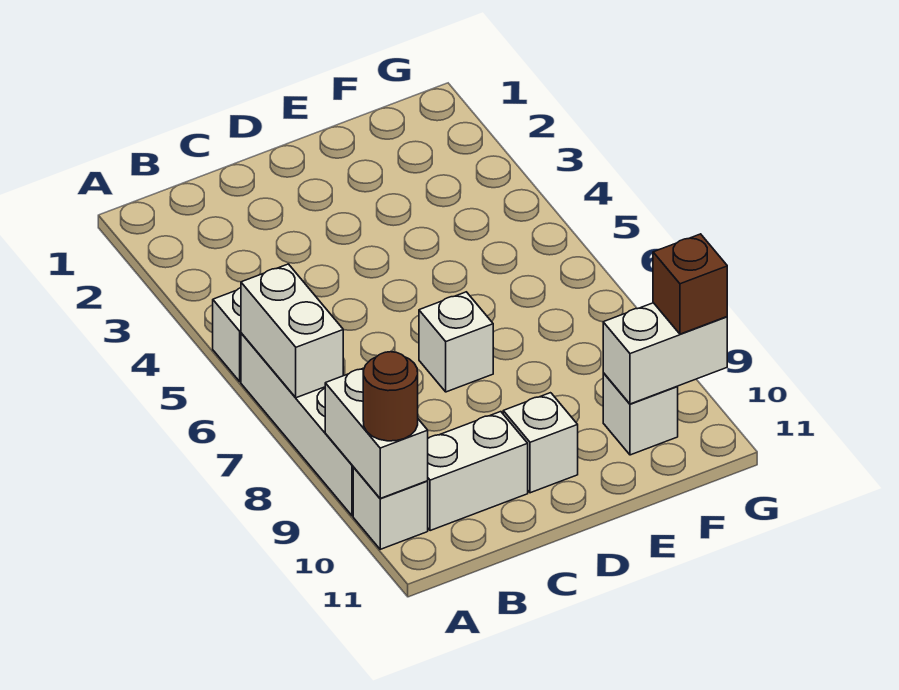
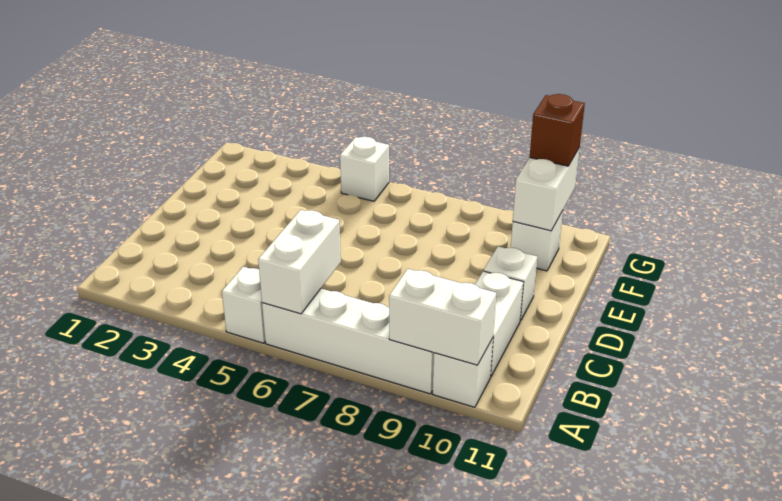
white 1x2 brick [241,264,343,398] -> white 1x2 brick turned to [258,210,341,314]
brown 1x1 round brick [363,352,418,441] -> none
white 1x1 brick [419,292,493,392] -> white 1x1 brick moved to [340,137,389,201]

